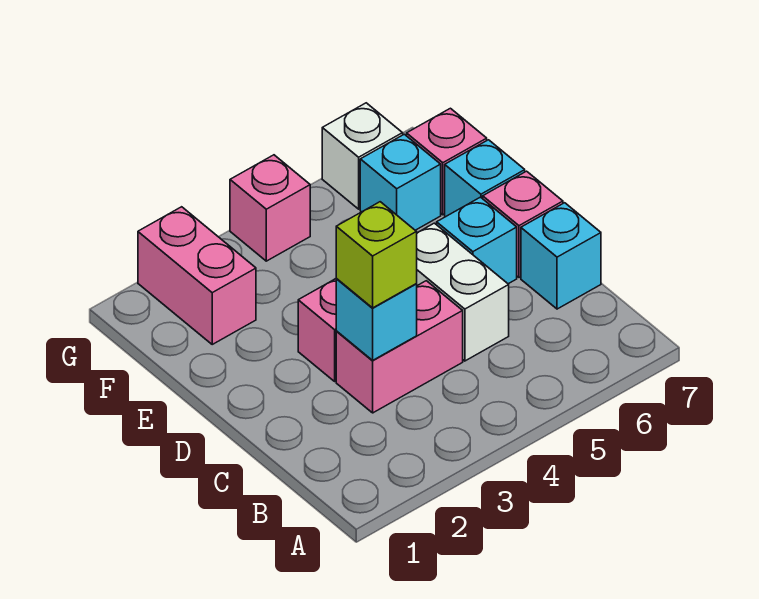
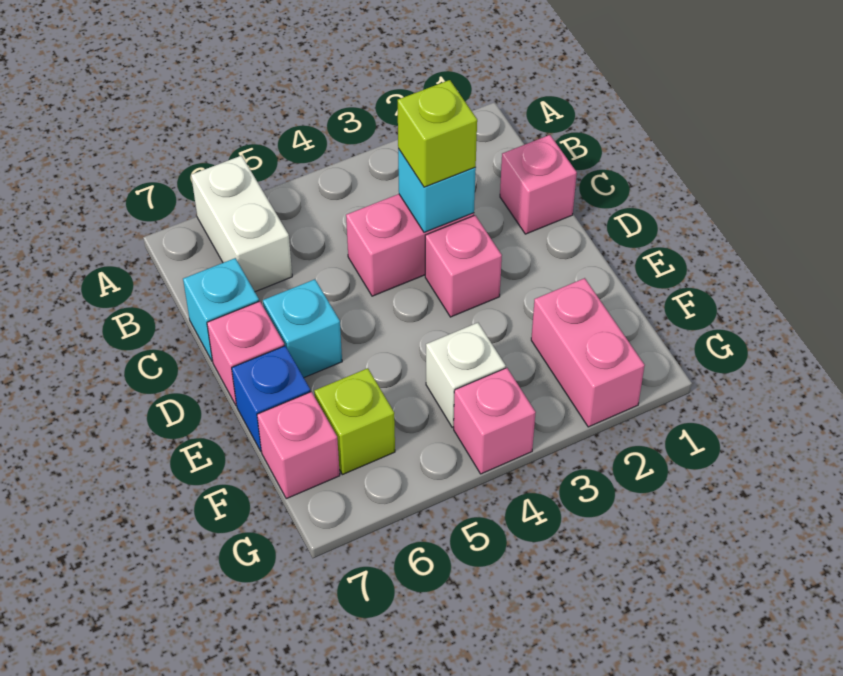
none -> pink 1x1 brick [500,135,577,234]
white 1x2 brick [416,223,509,361] -> white 1x2 brick moved to [191,156,292,292]
cyan 1x1 brick [445,140,525,217] -> blue 1x1 brick [232,346,310,451]
cyan 1x1 brick [360,134,441,230] -> lime 1x1 brick [314,368,395,475]
white 1x1 brick [322,103,403,209] -> white 1x1 brick moved to [426,323,506,427]

